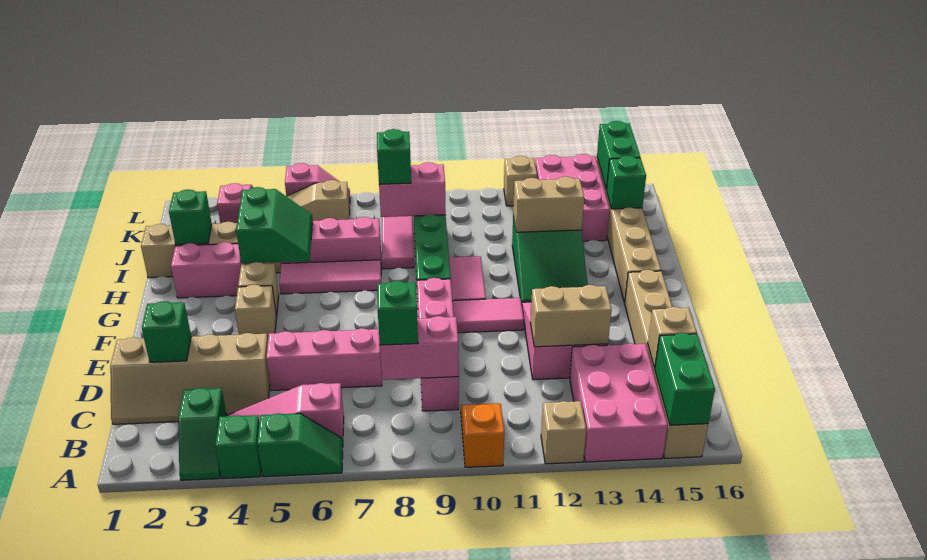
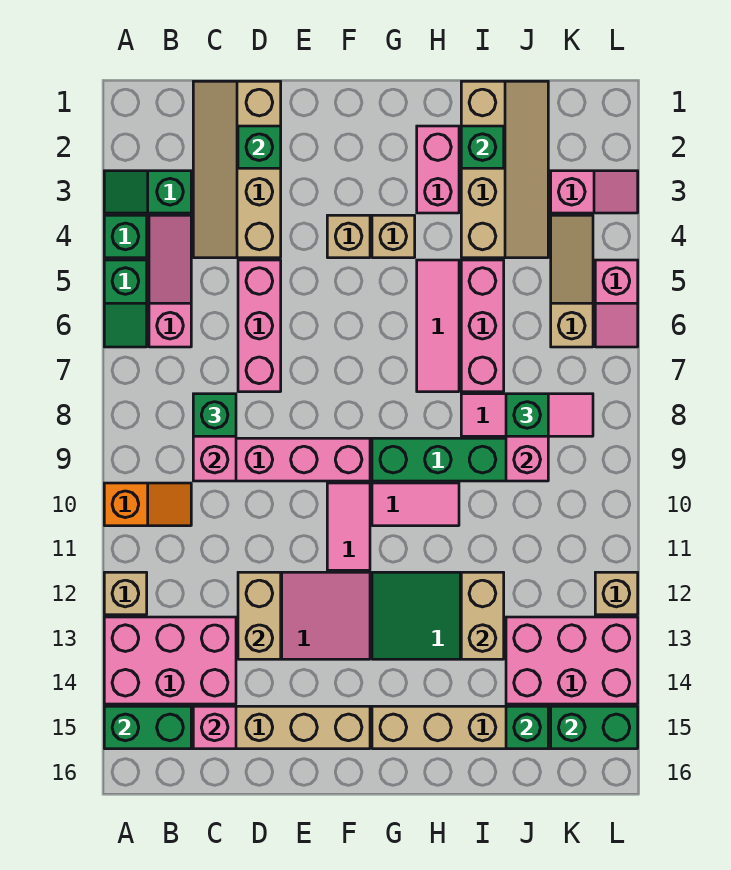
tan 1x1 brick [648,307,697,368] -> pink 1x1 brick [193,706,236,749]
green 2x2 slope [236,187,313,263] -> none

